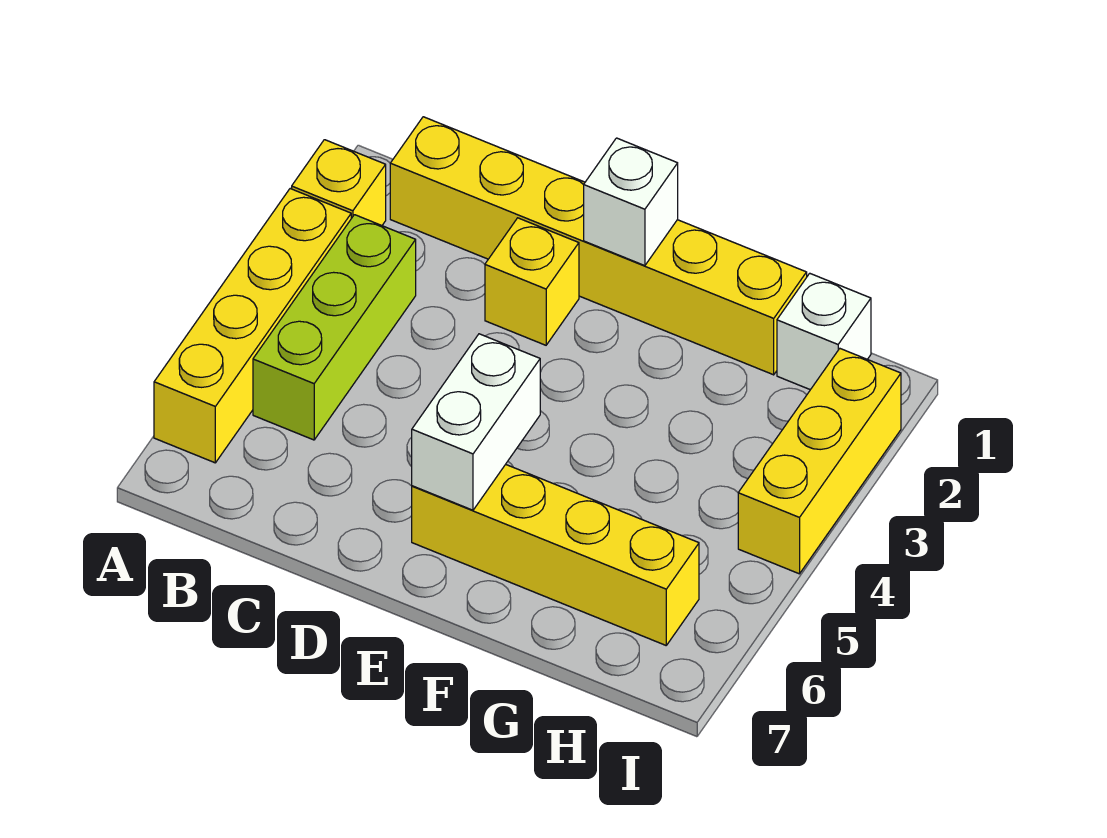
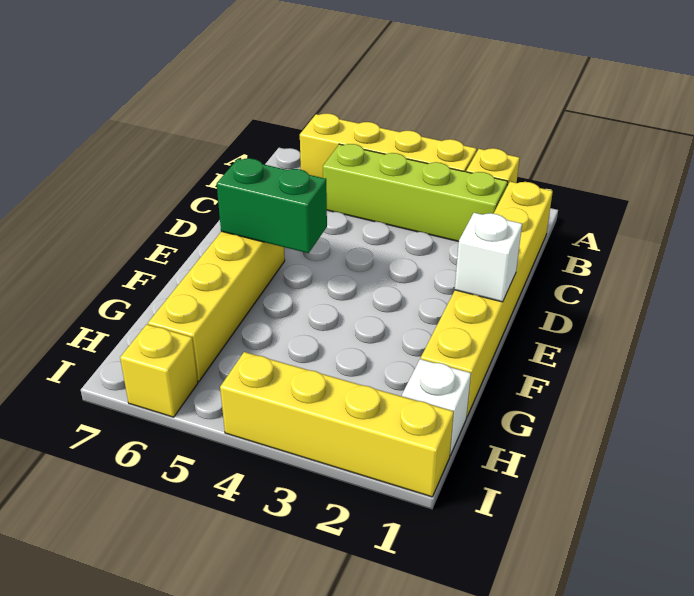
lime 1x3 brick [253,215,416,440] -> lime 1x4 brick [323,144,508,242]
yellow 1x1 brick [485,218,579,345] -> yellow 1x1 brick moved to [120,324,198,417]
white 1x2 brick [412,334,540,510] -> green 1x2 brick [217,158,327,253]
yellow 1x3 brick [738,349,901,574] -> yellow 1x4 brick [220,352,454,497]

